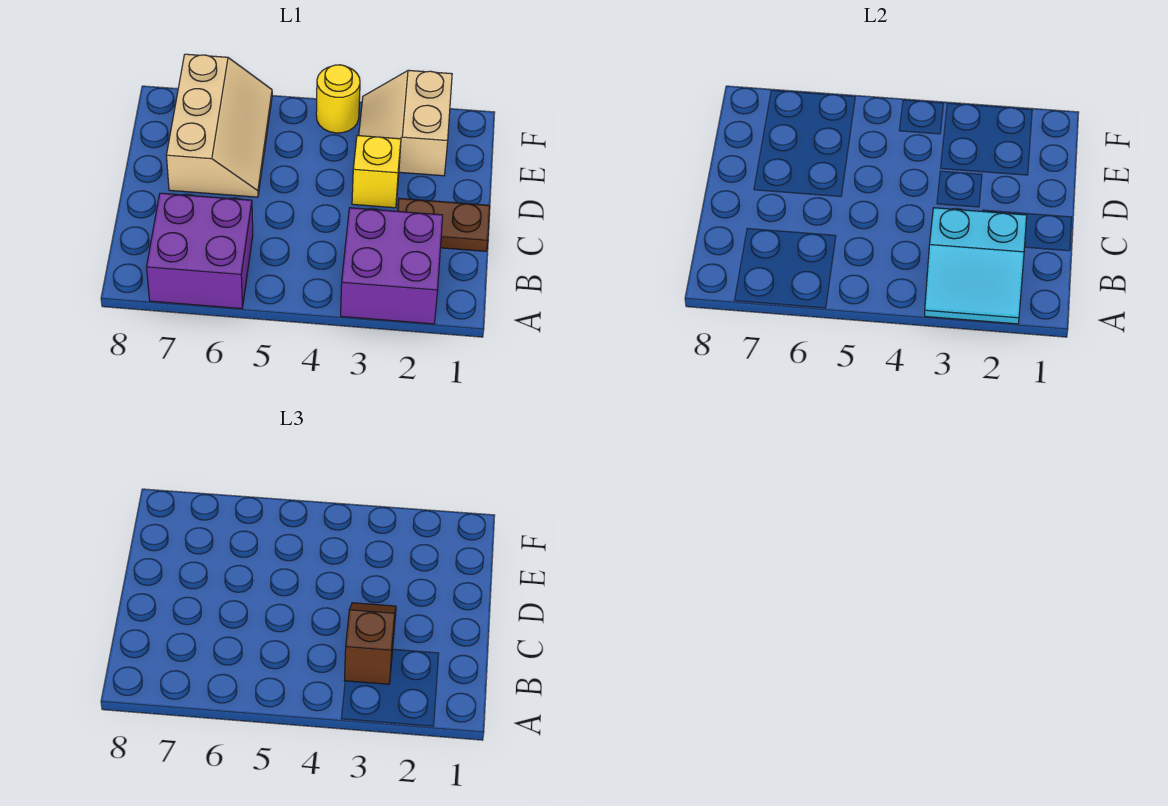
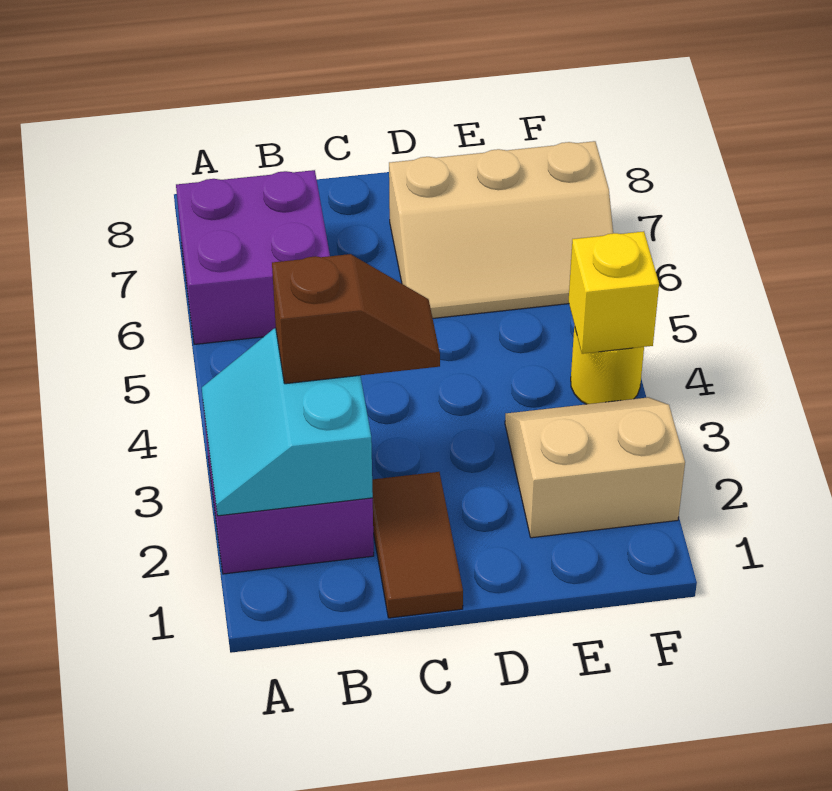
brown 1x2 plate [398,198,490,251] -> brown 1x2 tile [372,472,463,618]
yellow 1x1 brick [352,136,401,208] -> yellow 1x1 brick moved to [569,231,659,354]

